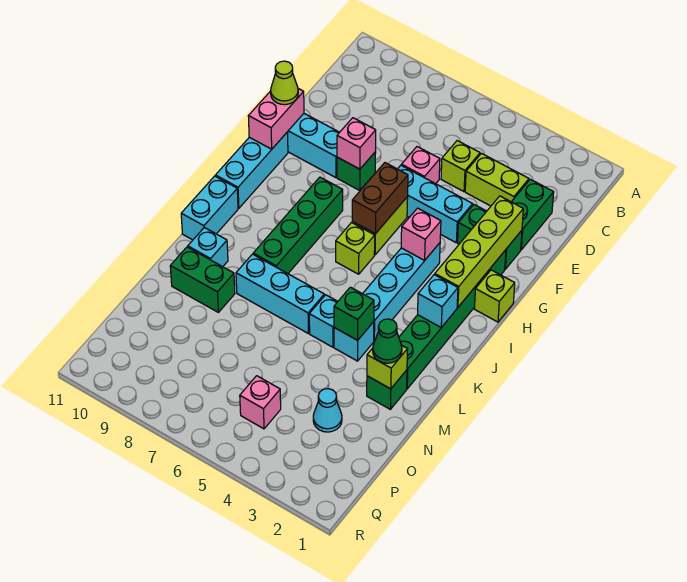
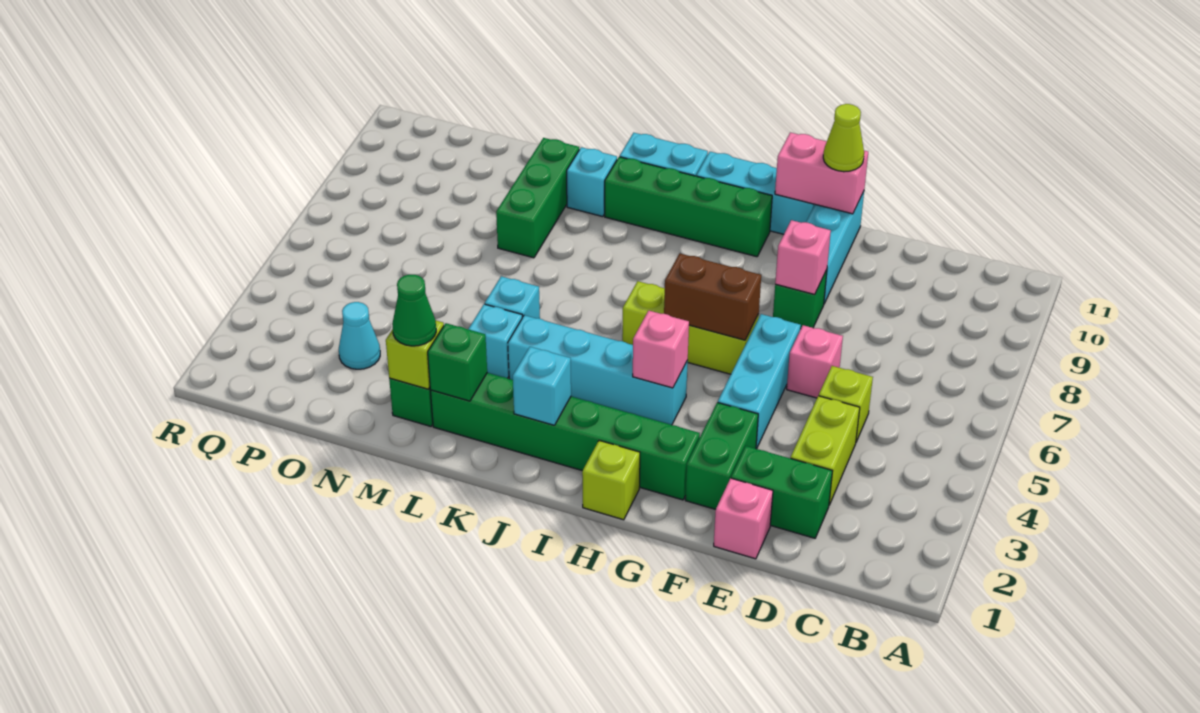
lime 1x4 brick [435,196,523,307] -> none
green 1x4 brick [253,177,343,274] -> green 1x4 brick moved to [605,157,772,257]
green 1x1 brick [334,287,374,340] -> green 1x1 brick moved to [428,323,487,401]
cyan 1x3 brick [236,254,324,333] -> none
green 1x2 brick [170,247,235,312] -> green 1x3 brick [496,138,579,258]
pink 1x1 brick [240,376,281,429] -> pink 1x1 brick moved to [714,478,773,559]

